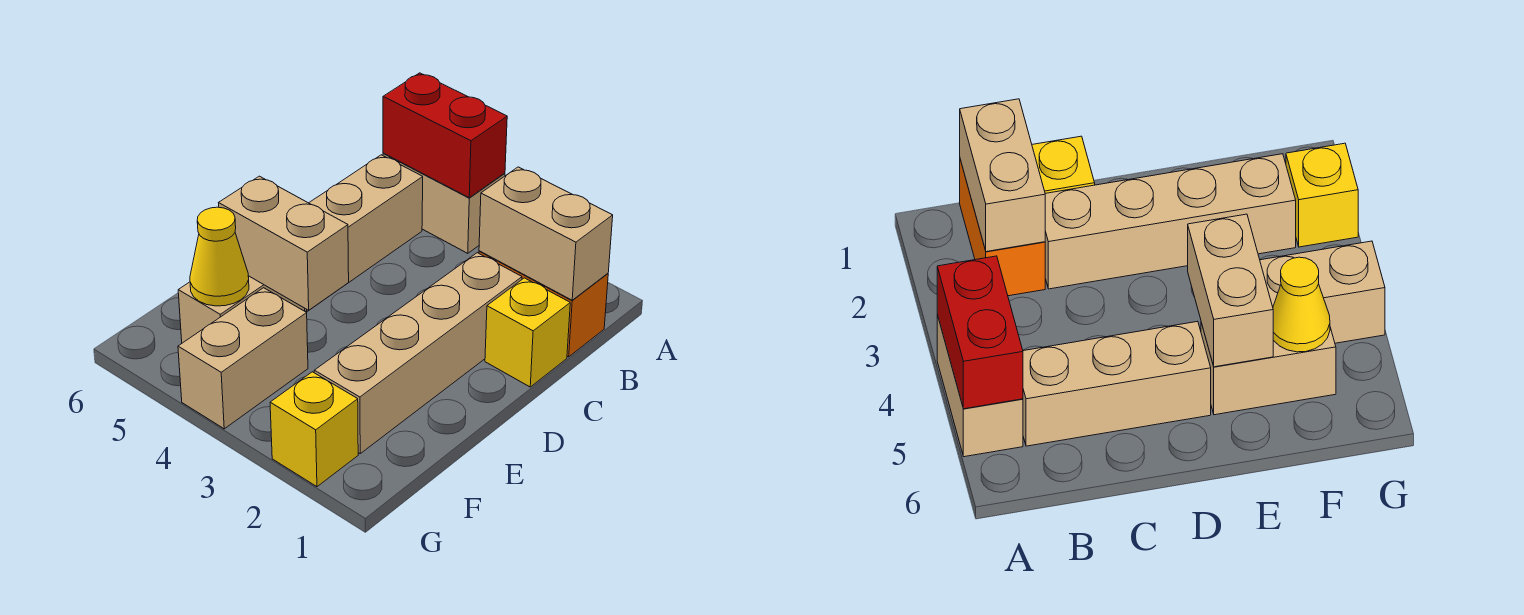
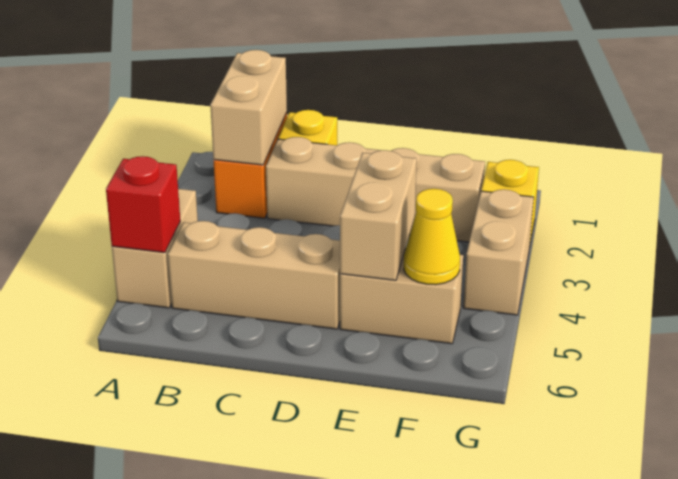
red 1x2 brick [383,73,507,198] -> red 1x1 brick [106,156,180,253]
tan 1x2 brick [178,288,308,429] -> tan 1x2 brick turned to [463,189,534,315]

